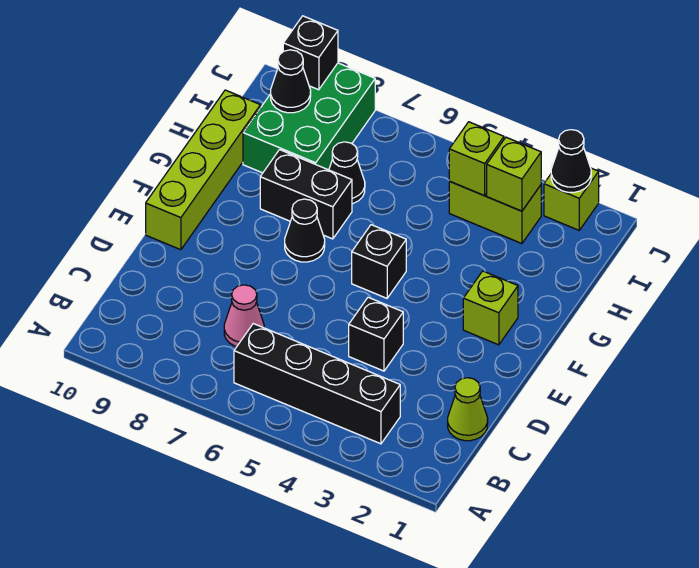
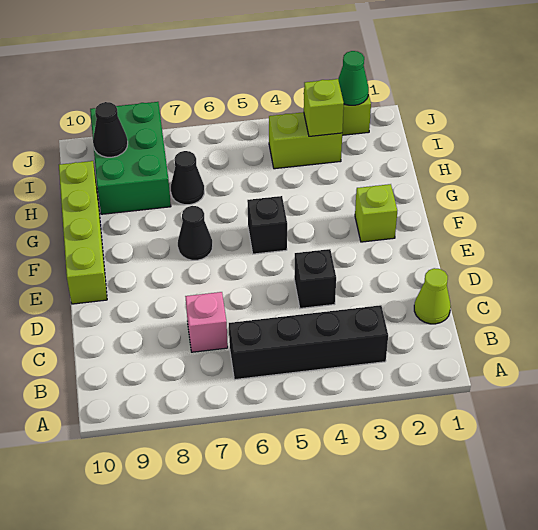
pink 1x1 cone [224,285,264,347] -> pink 1x1 brick [185,292,228,352]
black 1x2 brick [260,150,352,239] -> none
lime 1x1 brick [449,122,504,196] -> none
black 1x1 cone [551,130,591,192] -> green 1x1 cone [338,51,369,105]
black 1x1 brick [283,16,338,90] -> none

